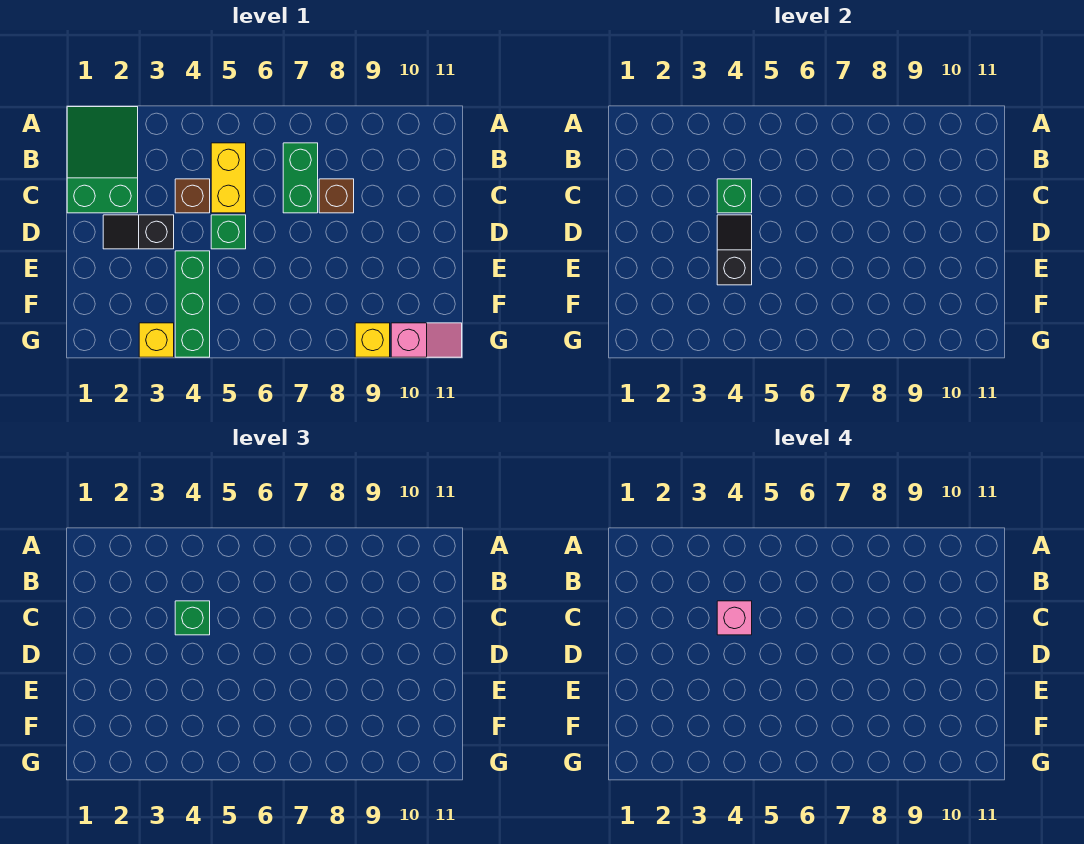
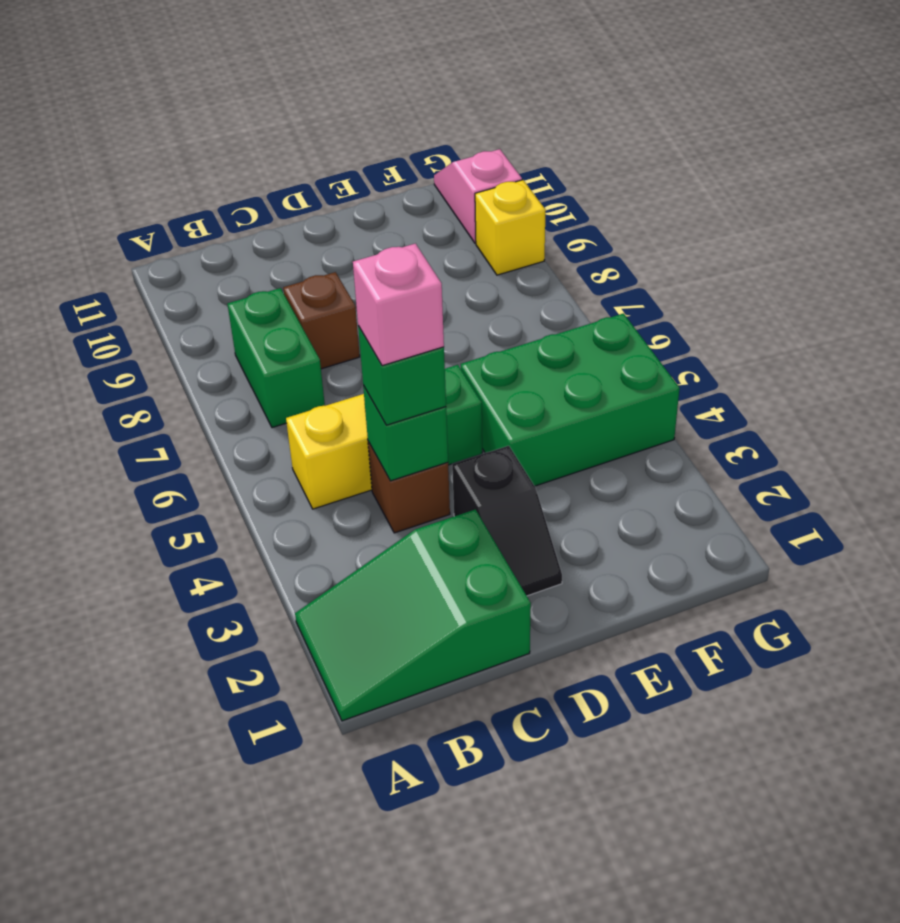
green 1x2 brick [283,143,318,213] -> green 1x2 brick turned to [227,288,325,428]
black 1x2 slope [717,215,752,285] -> none
green 1x3 brick [175,251,210,357] -> green 2x3 brick [461,313,679,486]
yellow 1x1 brick [139,323,174,357] -> none

